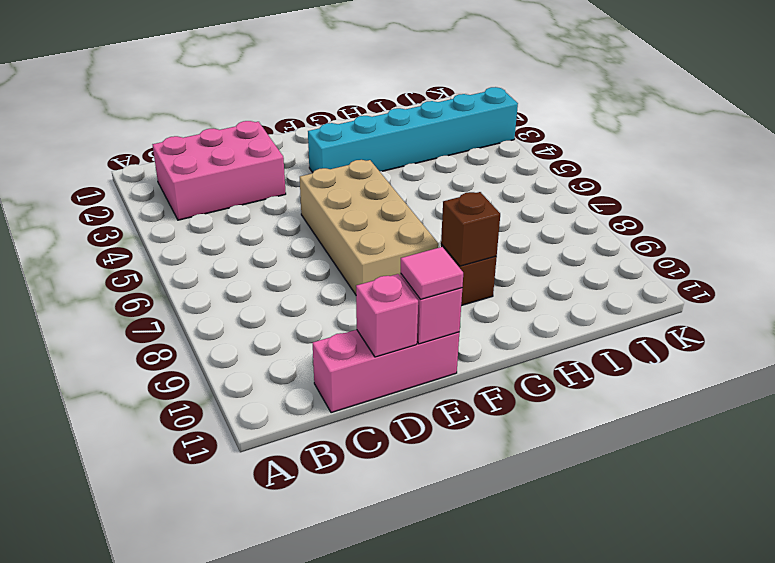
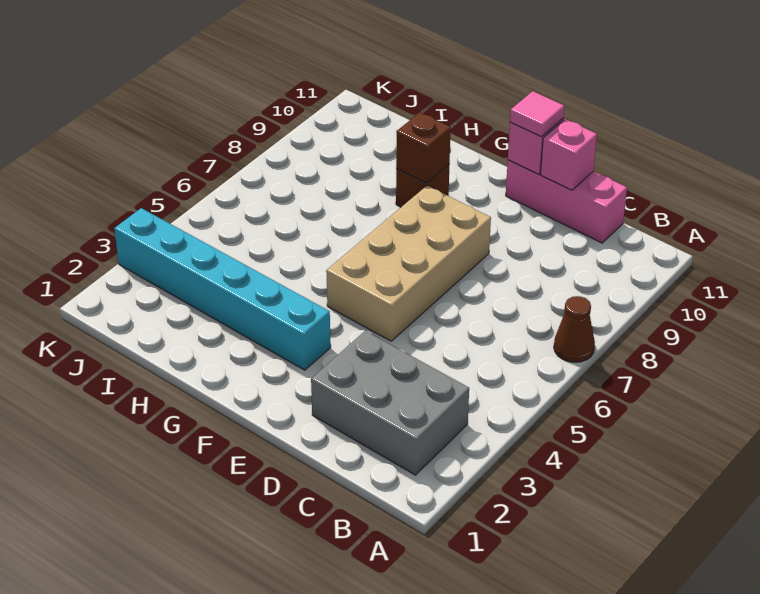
none -> brown 1x1 cone [554,296,595,362]
pink 2x3 brick [153,121,286,220] -> grey 2x3 brick [311,331,469,475]

